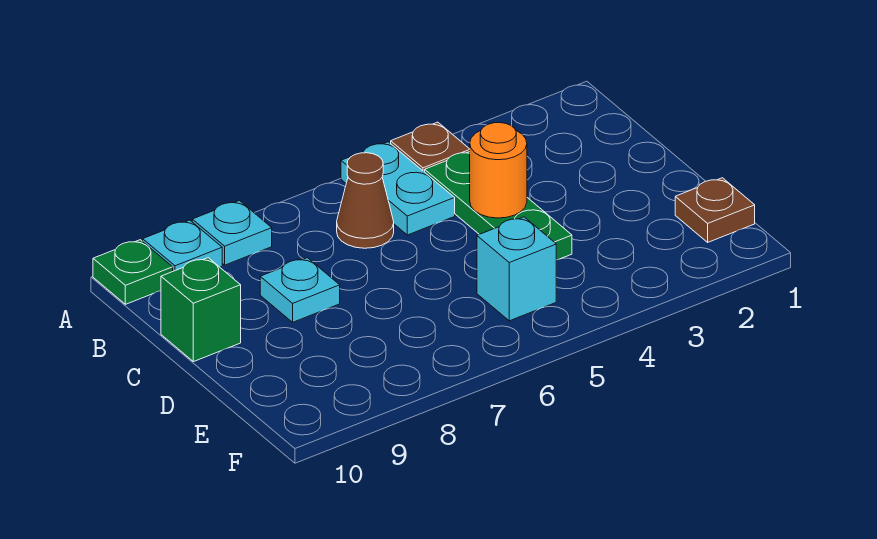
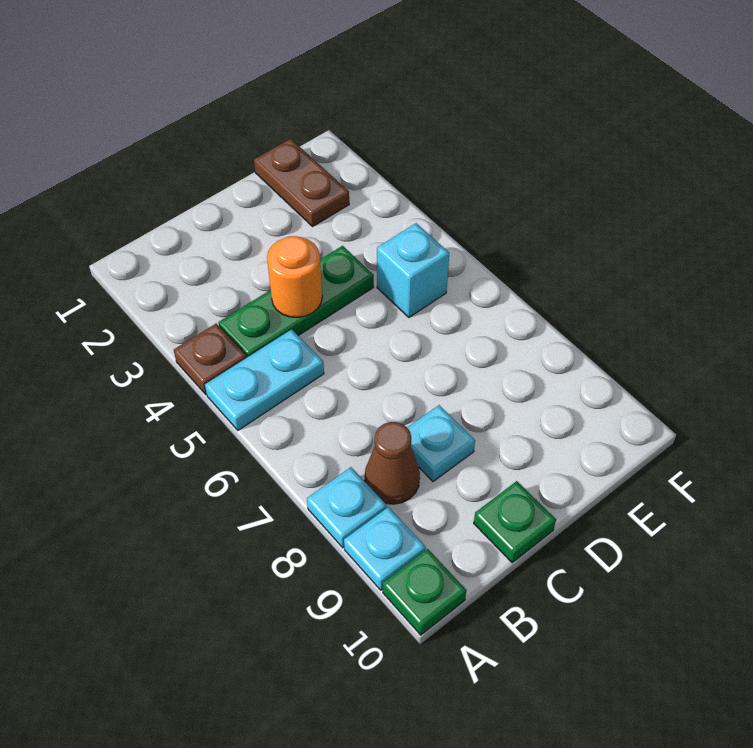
brown 1x1 cone [337,153,394,248] -> brown 1x1 cone moved to [365,422,420,504]
green 1x1 brick [161,258,241,362] -> green 1x1 plate [474,481,556,563]
brown 1x1 plate [675,178,755,242] -> brown 1x2 plate [254,139,349,226]

